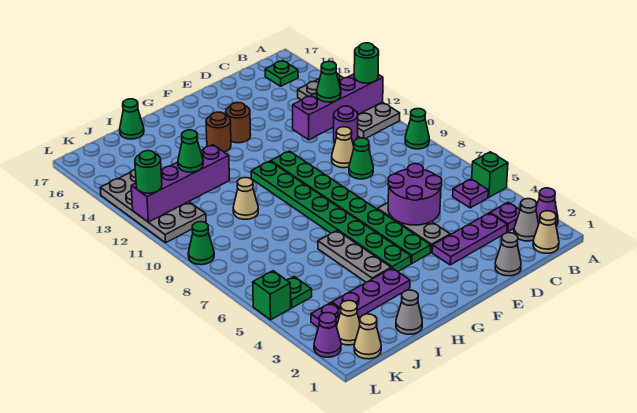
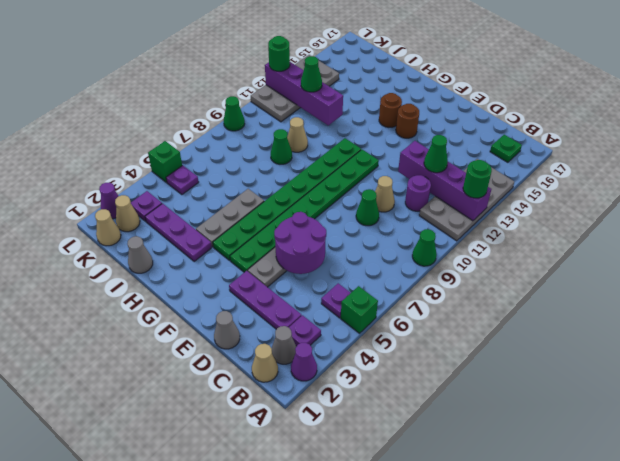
green 1x1 cone [120,99,144,139] -> green 1x1 cone moved to [271,129,292,164]
green 1x1 plate [287,277,312,308] -> purple 1x1 plate [166,165,199,195]

